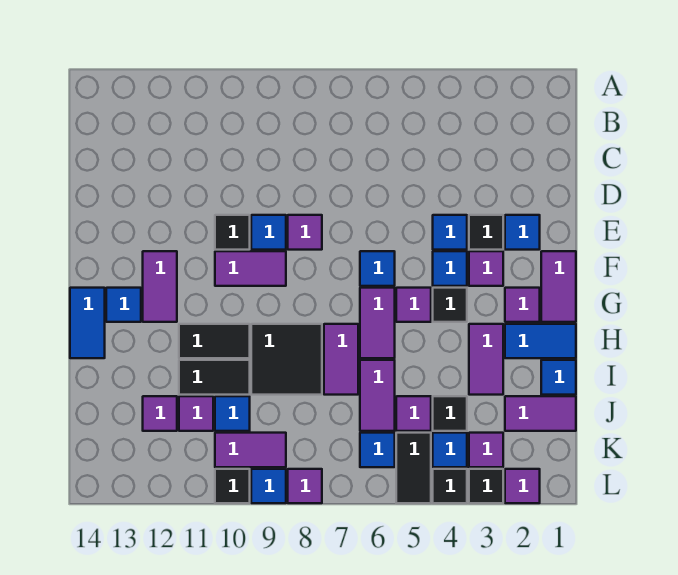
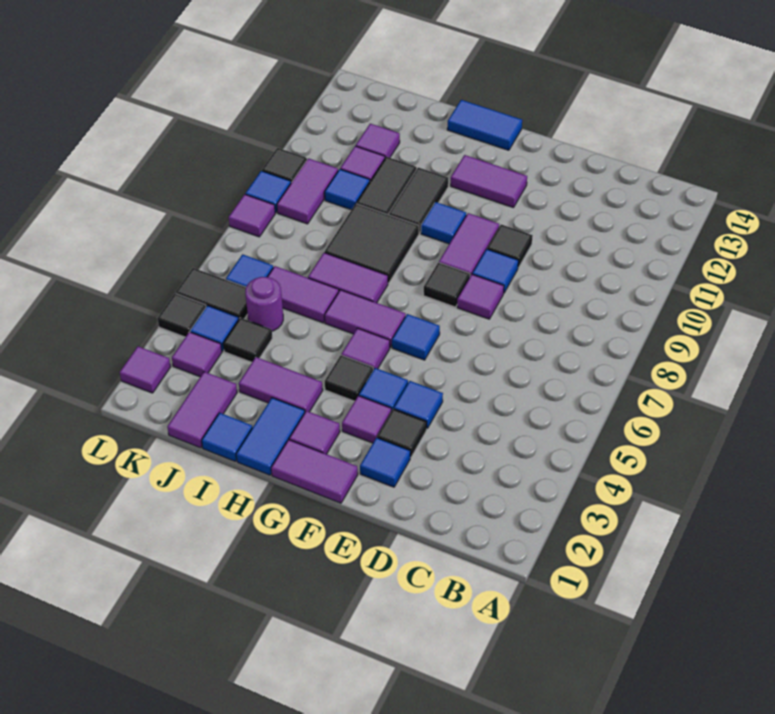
blue 1x1 tile [106,288,141,322] -> blue 1x1 tile moved to [421,202,466,244]
purple 1x1 tile [396,396,431,431] -> purple 1x1 round brick [245,277,283,331]
black 1x1 tile [469,469,503,503] -> black 1x1 tile moved to [424,263,470,307]

